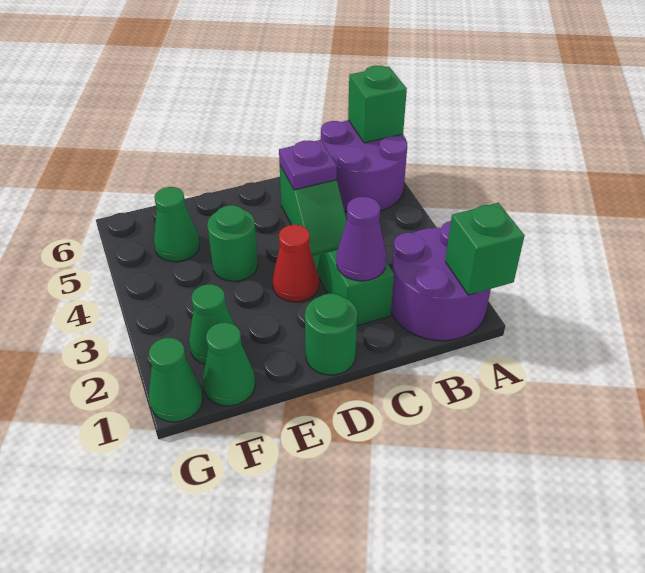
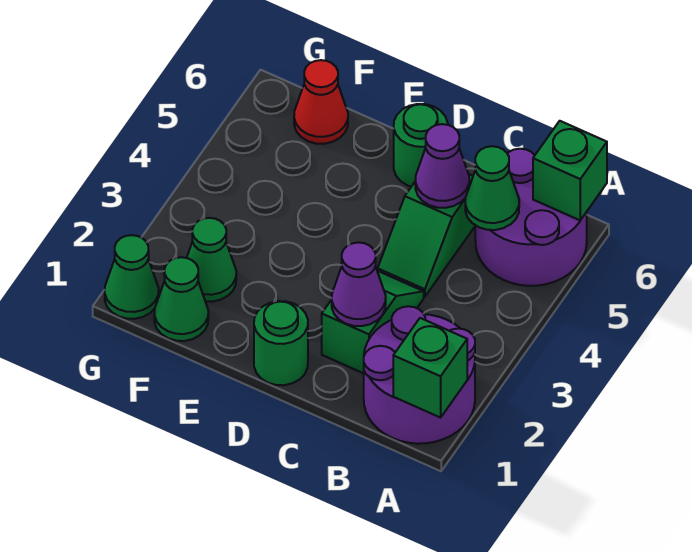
purple 1x1 plate [279,140,337,190] -> purple 1x1 cone [415,124,469,208]
red 1x1 cone [272,225,319,302] -> red 1x1 cone moved to [294,60,348,144]
green 1x1 round brick [207,205,258,281] -> green 1x1 round brick moved to [394,104,448,187]
green 1x1 cone [154,187,200,262] -> green 1x1 cone moved to [465,146,519,230]

